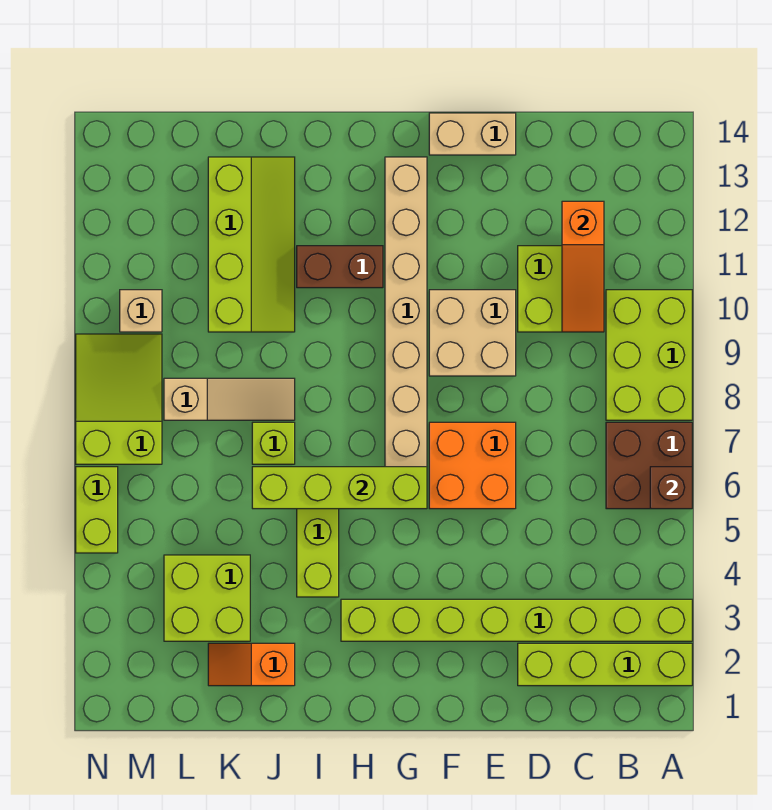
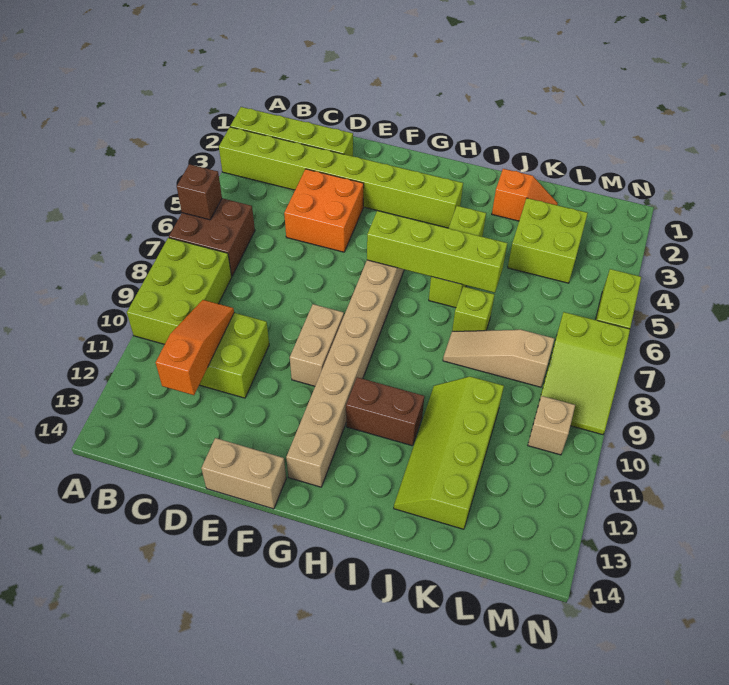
orange 2x2 brick [429,422,516,509] -> orange 2x2 brick moved to [284,169,364,252]
tan 2x2 brick [429,290,516,376] -> tan 1x2 brick [290,304,344,386]

